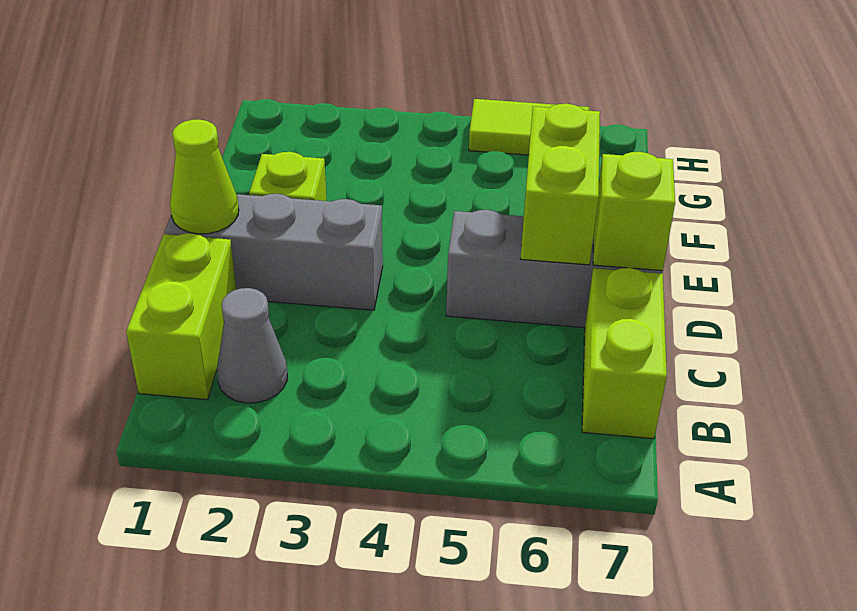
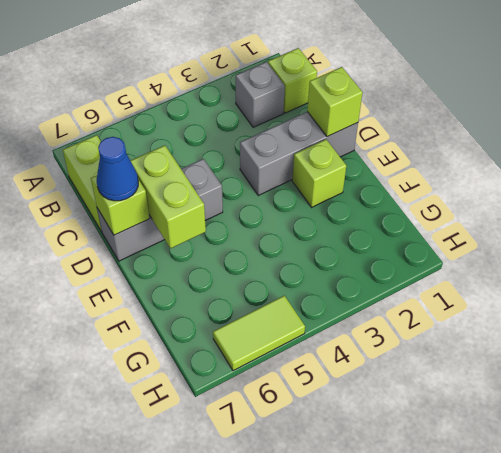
lime 1x2 brick [126,233,236,400] -> lime 1x1 brick [268,48,317,113]
grey 1x1 cone [217,288,287,403] -> grey 1x1 brick [236,62,285,127]
lime 1x1 cone [170,119,239,234] -> lime 1x1 brick [307,67,363,137]
none -> blue 1x1 cone [97,137,138,201]

